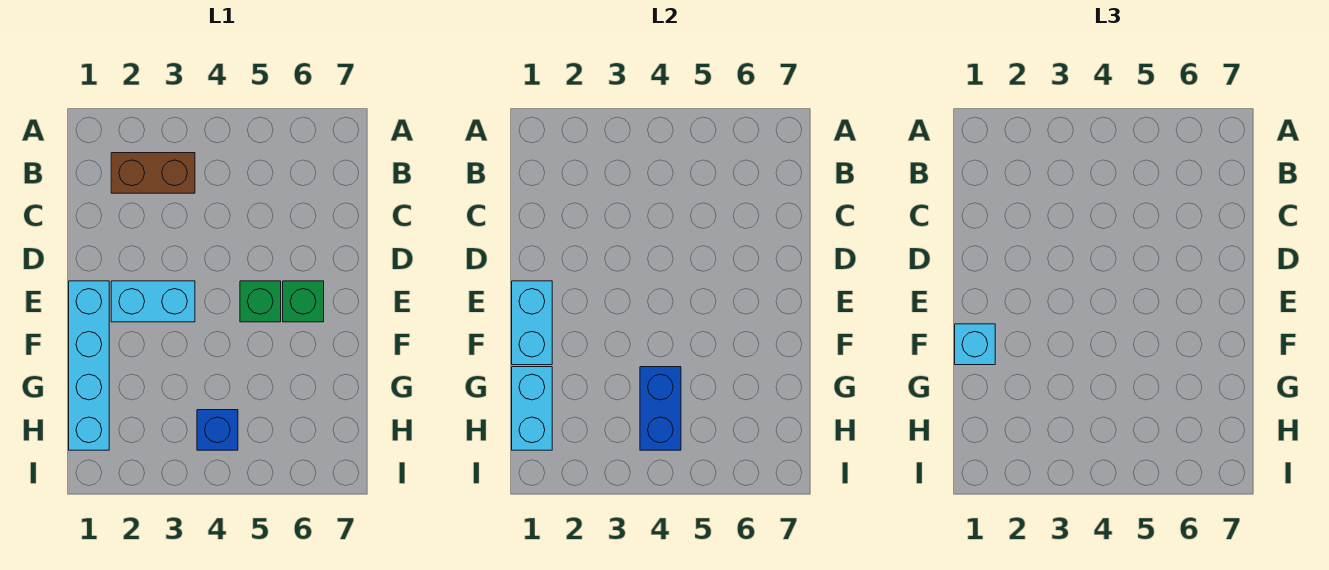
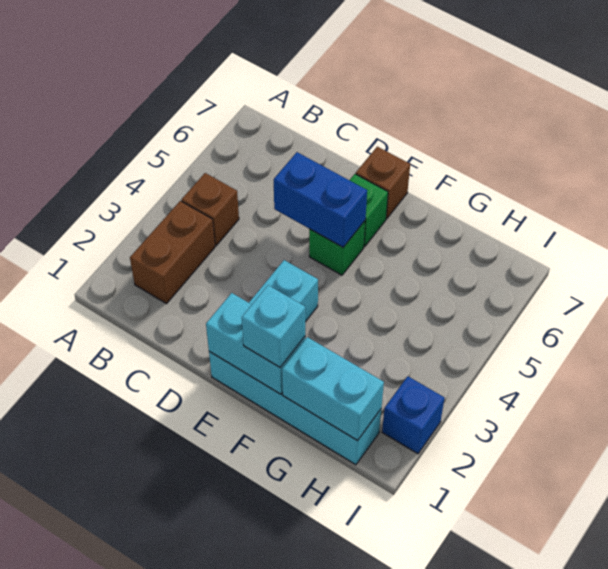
none -> brown 1x1 brick [181,173,239,246]
none -> brown 1x1 brick [356,147,410,219]
blue 1x2 brick [640,367,681,450] -> blue 1x2 brick moved to [274,152,367,247]
blue 1x1 brick [197,410,238,450] -> blue 1x1 brick moved to [382,376,444,454]

